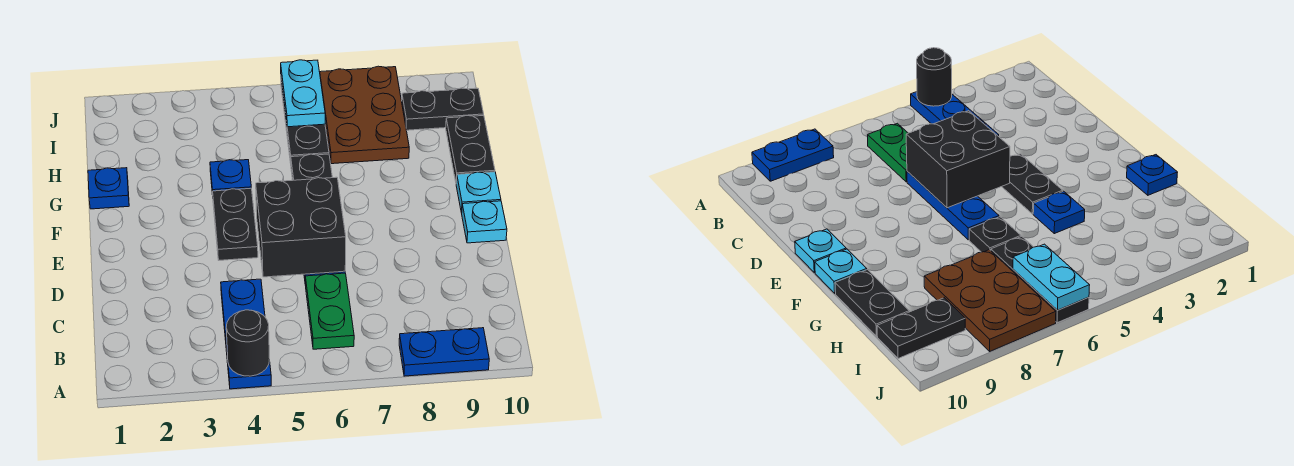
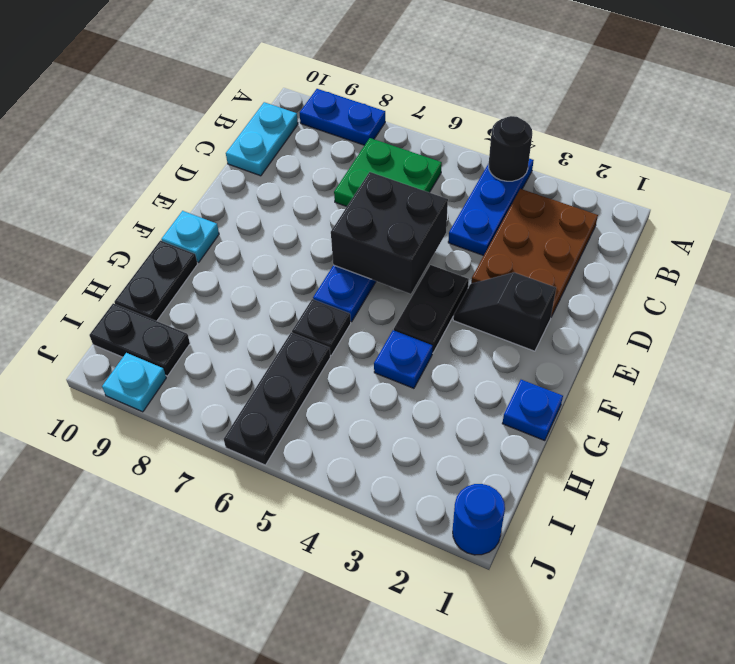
green 1x2 plate [305,273,354,349] -> green 2x2 plate [334,138,442,207]
none -> black 1x2 slope [453,272,556,351]
cyan 1x1 plate [462,201,507,243] -> cyan 1x1 plate moved to [102,353,166,412]
brown 2x3 plate [320,66,409,164] -> brown 2x3 plate moved to [471,189,598,317]
cyan 1x2 plate [281,60,325,127] -> cyan 1x2 plate moved to [226,102,298,176]
none -> blue 1x1 round brick [453,484,505,555]

